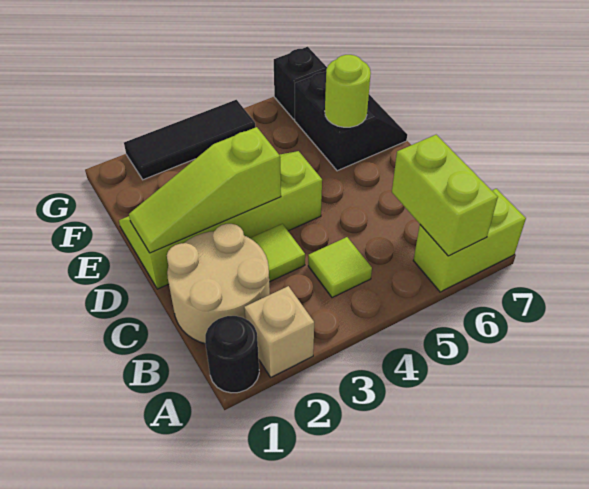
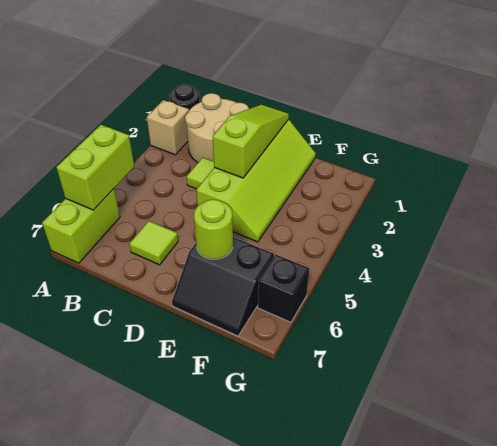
lime 1x2 brick [392,135,498,256] -> lime 1x2 brick turned to [56,125,134,210]
lime 1x1 tile [308,237,372,298] -> lime 1x1 tile moved to [130,221,178,265]
black 1x3 tile [124,100,255,180] -> none

